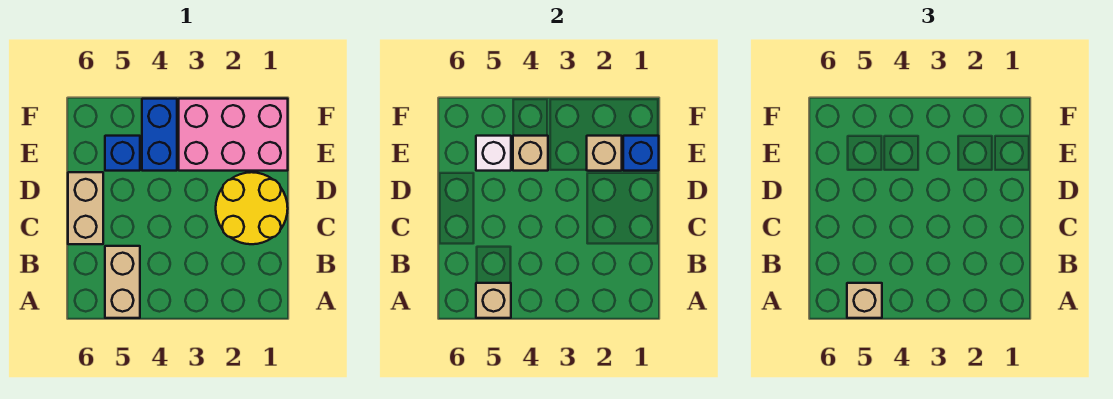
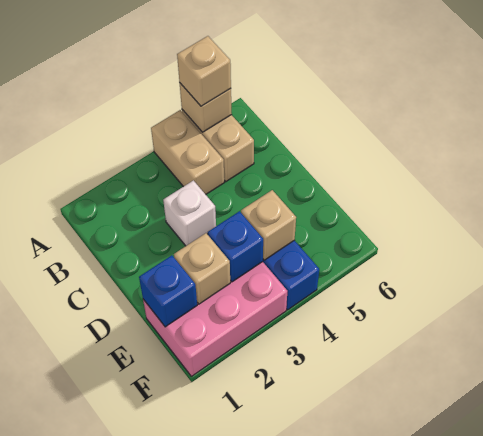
yellow 2x2 round brick [216,172,288,244] -> none
tan 1x2 brick [68,172,103,244] -> tan 1x2 brick moved to [151,110,224,194]
blue 1x1 brick [105,136,140,171] -> blue 1x1 brick moved to [208,211,263,282]
white 1x1 brick [476,136,511,171] -> white 1x1 brick moved to [163,180,216,246]

